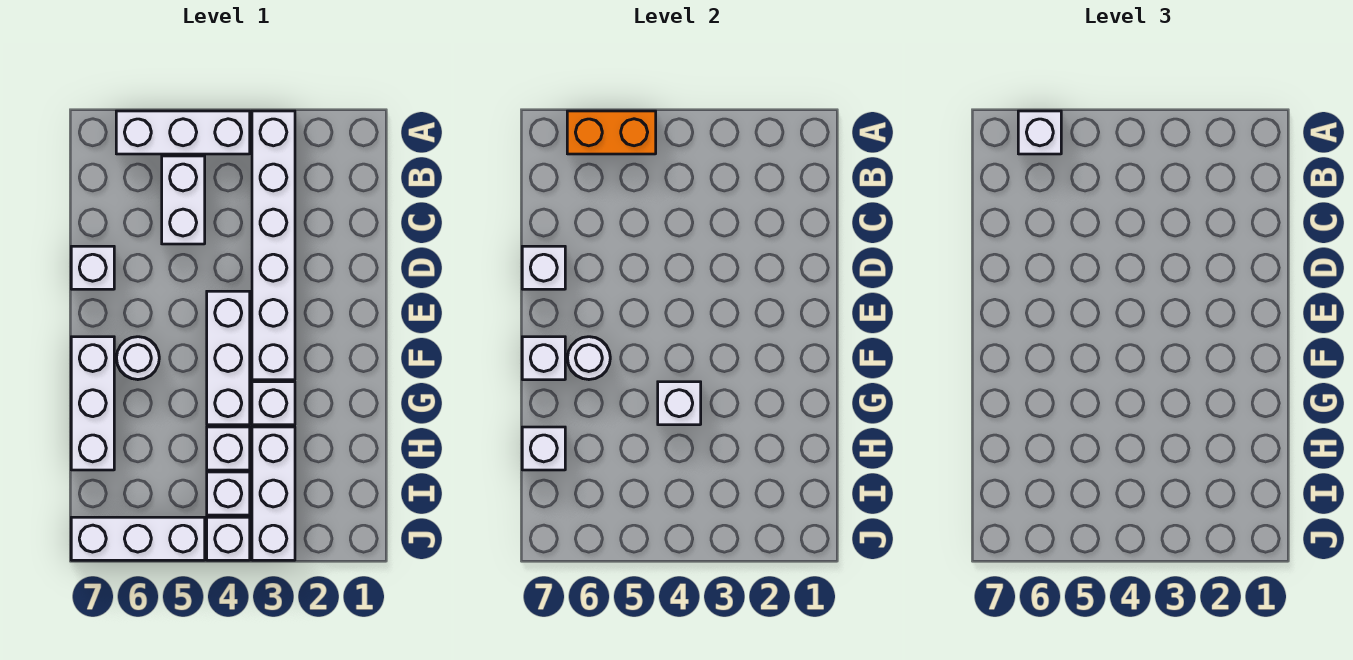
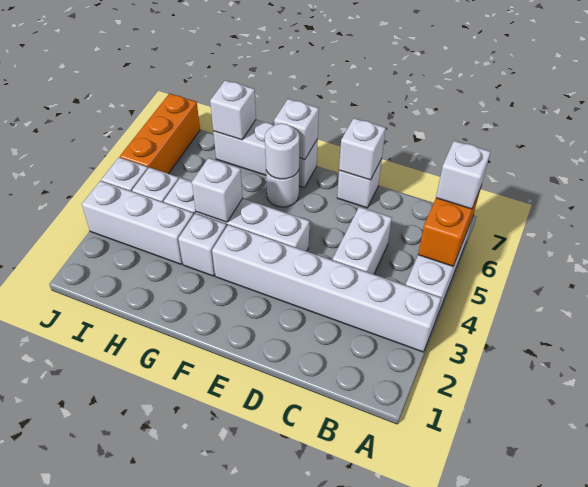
white 1x2 brick [162,156,205,244] -> white 1x2 brick turned to [332,207,392,274]
white 1x3 brick [71,517,205,560] -> orange 1x3 brick [120,93,200,174]

